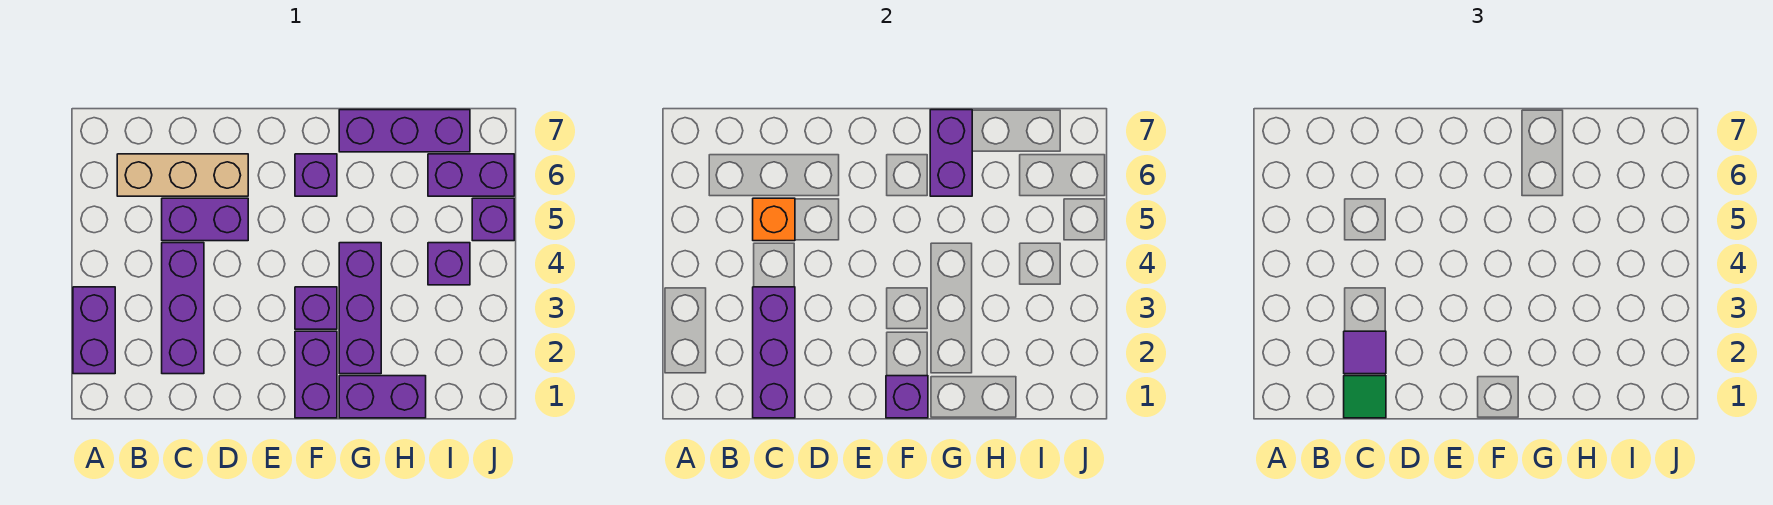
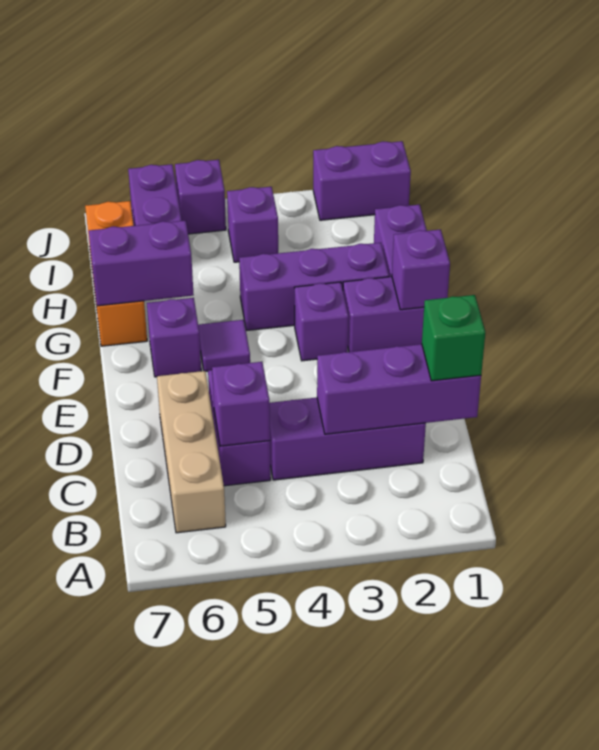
purple 1x2 brick [73,287,115,374] -> purple 1x2 brick moved to [313,141,411,220]
green 1x1 tile [1344,376,1386,418] -> green 1x1 brick [422,295,485,381]
purple 1x1 tile [1344,331,1386,374] -> purple 1x1 tile moved to [198,320,250,371]
orange 1x1 brick [753,198,795,241] -> purple 1x1 brick [212,362,270,446]
purple 1x3 brick [339,110,470,152] -> orange 1x3 brick [85,201,147,346]

